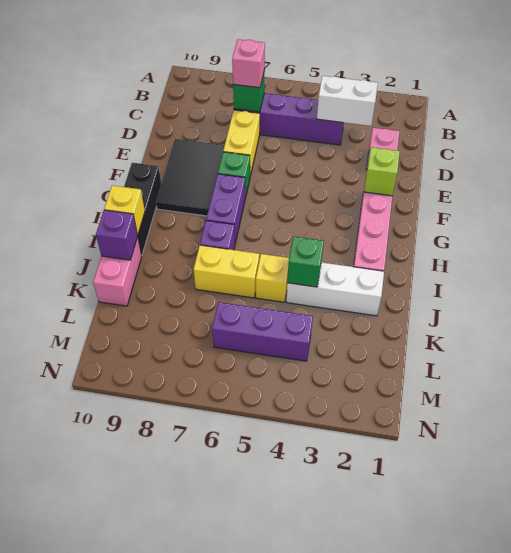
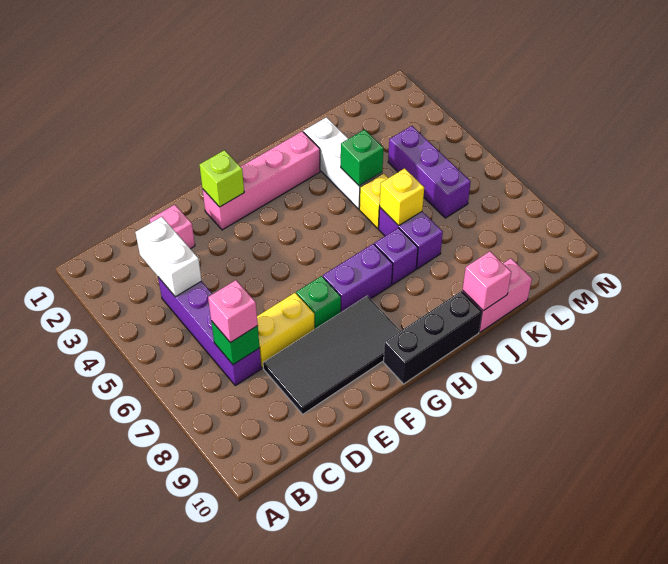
black 2x3 tile [156,139,225,216] -> black 2x4 tile [263,296,400,414]
yellow 1x1 brick [104,185,145,235] -> yellow 1x1 brick moved to [380,168,424,226]
yellow 1x2 brick [194,245,259,298] -> purple 1x2 brick [379,208,443,269]
purple 1x1 brick [96,210,138,260] -> pink 1x1 brick [463,251,511,311]

